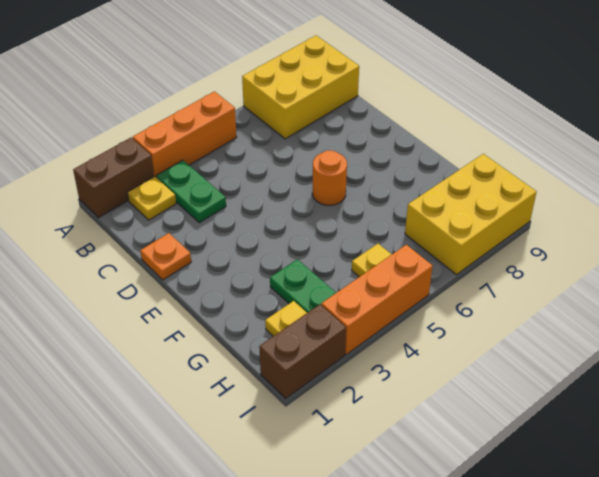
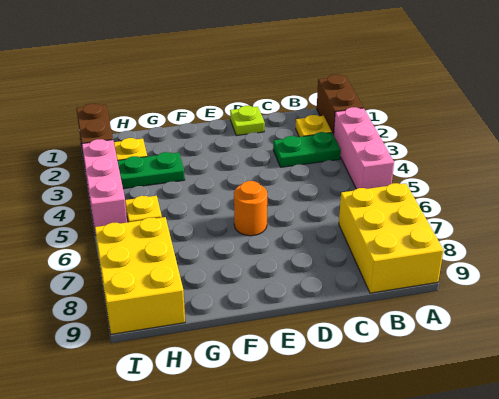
orange 1x3 brick [133,91,237,177] -> pink 1x3 brick [334,107,394,189]
orange 1x1 plate [140,233,191,280] -> lime 1x1 plate [230,106,265,136]
orange 1x3 brick [321,245,433,355] -> pink 1x3 brick [82,139,127,235]

